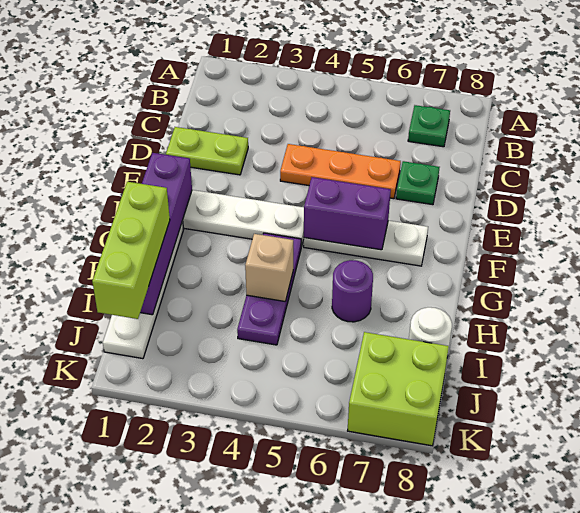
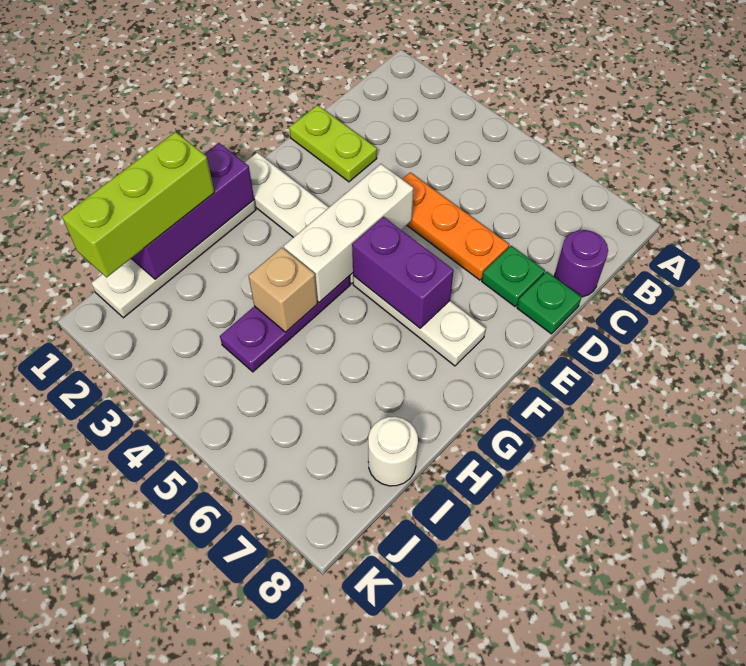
green 1x1 plate [408,105,450,147] -> green 1x1 plate moved to [517,272,581,334]
none -> white 1x3 brick [284,164,413,302]
purple 1x4 brick [140,153,192,315] -> purple 1x3 brick [131,143,254,279]
purple 1x1 round brick [332,260,373,322] -> purple 1x1 round brick moved to [554,230,608,297]
lime 2x2 brick [348,332,449,446] -> none

